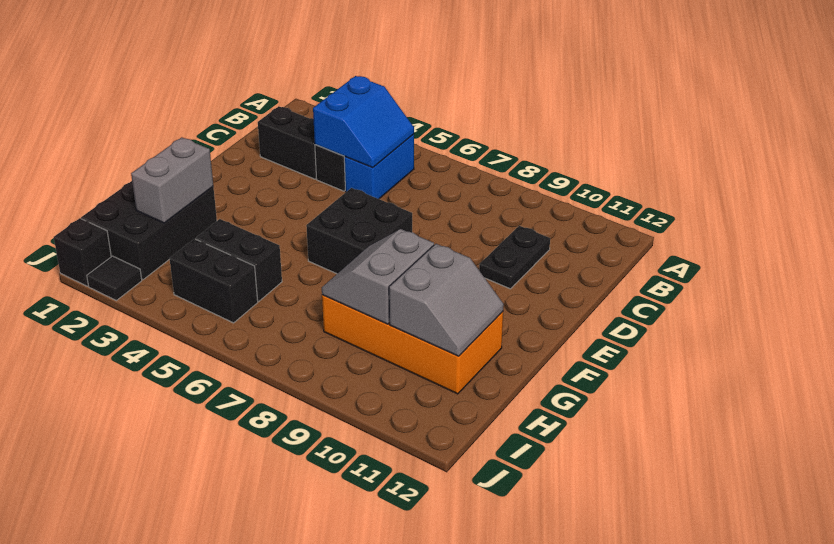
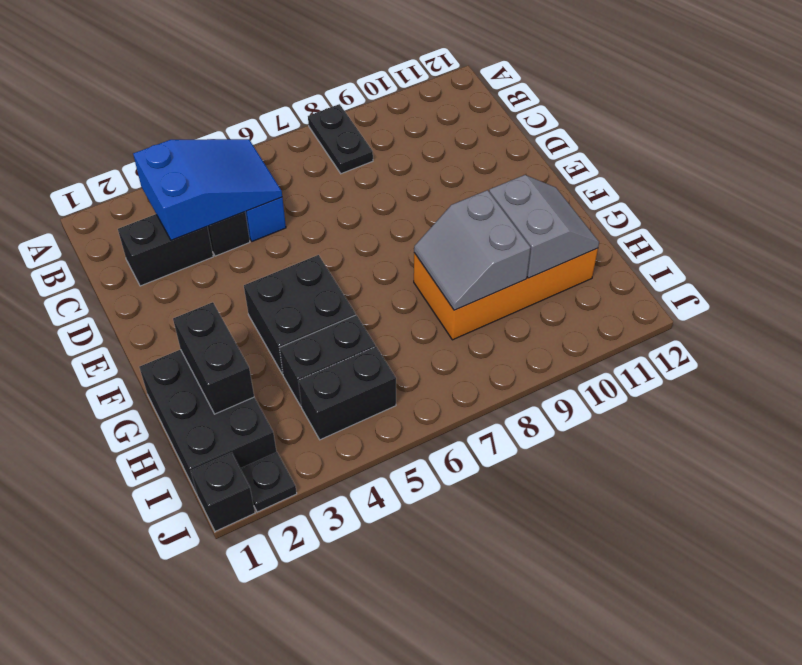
blue 2x2 slope [313,76,414,168] -> blue 2x3 slope [133,139,282,240]
black 1x2 plate [479,226,550,289] -> black 1x2 plate moved to [308,104,373,174]
black 2x2 brick [306,188,412,274] -> black 2x2 brick moved to [244,255,356,374]
grey 1x2 brick [131,137,213,223] -> black 1x2 brick [173,302,254,414]
black 1x1 tile [87,256,142,300] -> black 1x1 plate [240,452,297,512]

